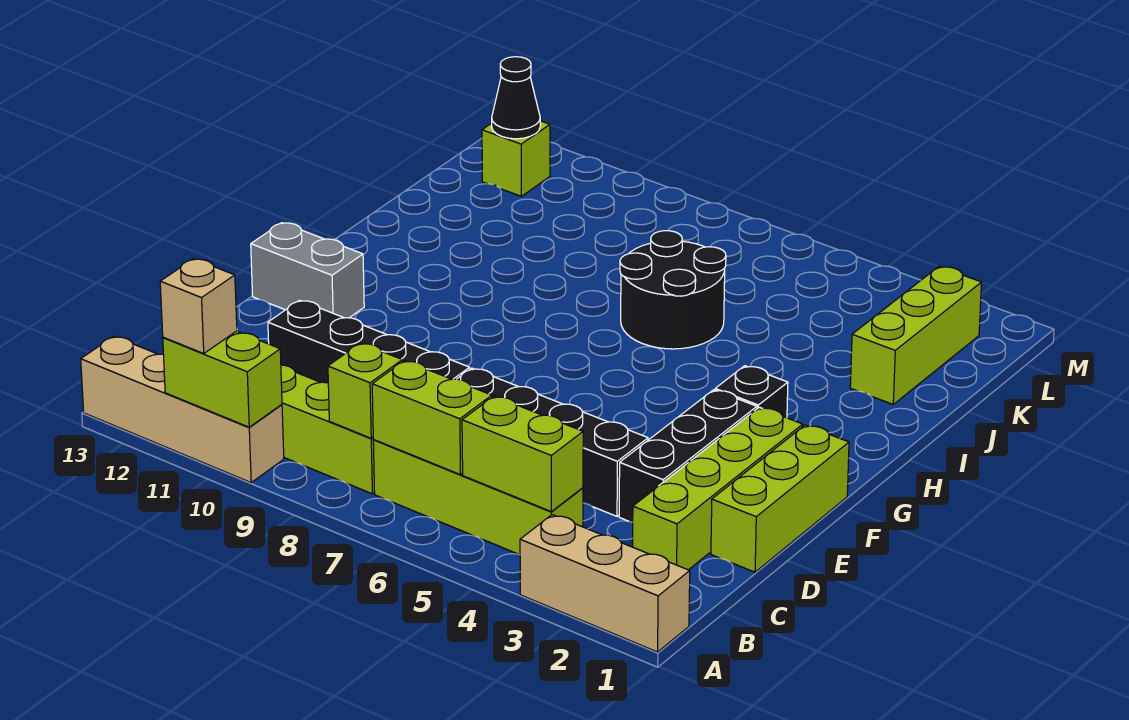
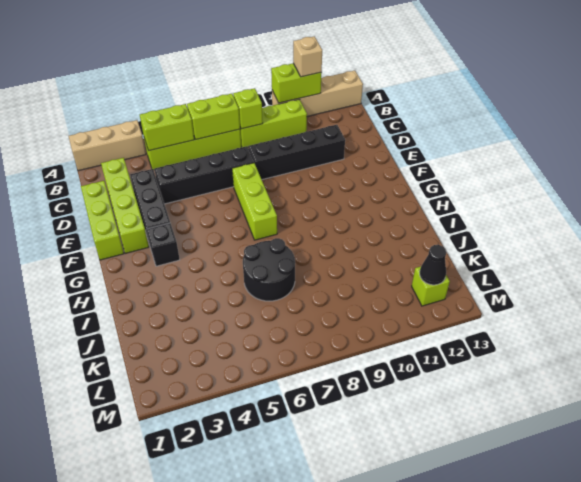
grey 1x2 brick [251,223,364,318] -> none
lime 1x3 brick [850,267,982,404] -> lime 1x3 brick moved to [232,163,277,240]

